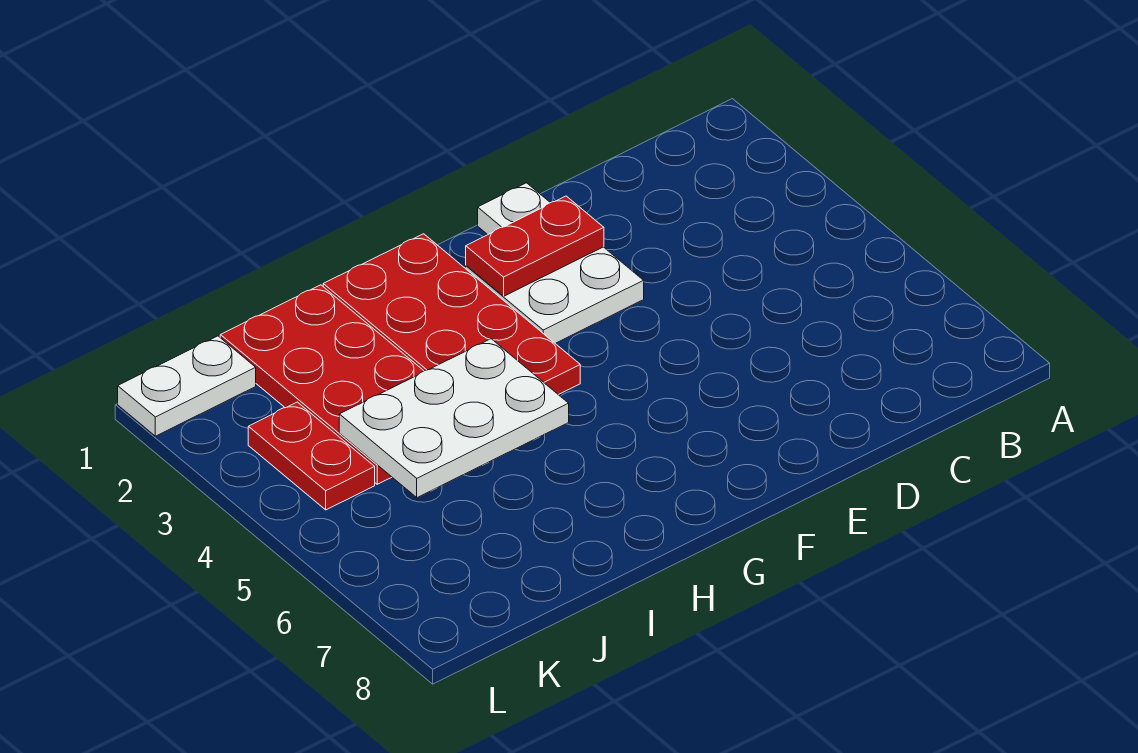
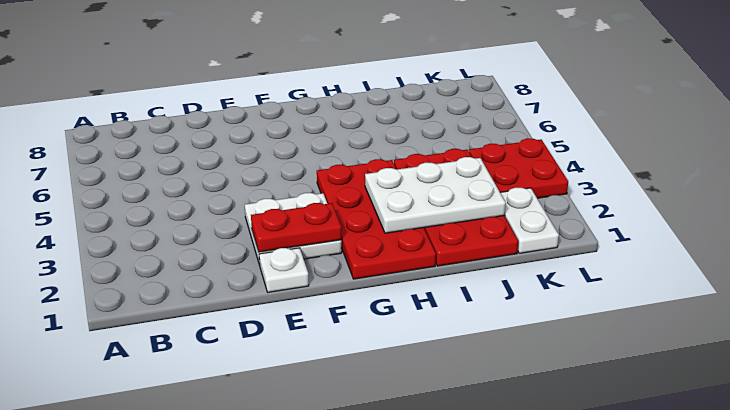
white 2x3 plate [339,339,569,497] -> white 2x3 plate moved to [365,157,506,233]
white 1x2 plate [118,336,256,436] -> white 1x2 plate turned to [500,187,559,253]
red 1x2 plate [248,402,375,510] -> red 2x2 plate [469,138,568,198]

